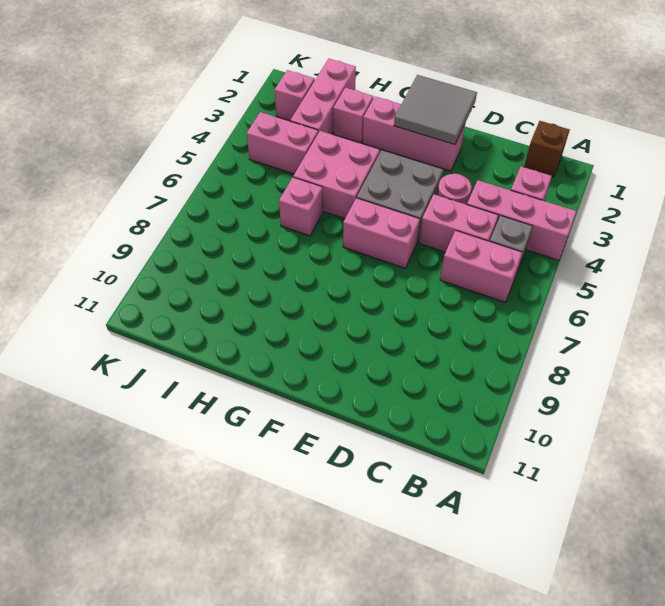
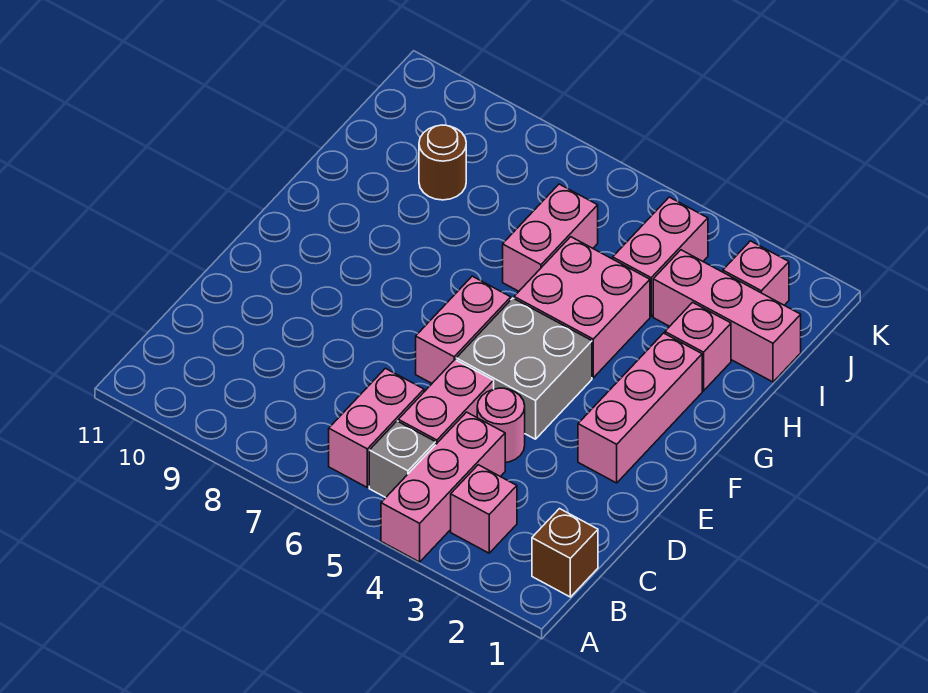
grey 2x2 tile [394,75,477,145] -> none
pink 1x1 brick [279,177,323,236] -> pink 1x2 brick [503,184,598,291]
none -> brown 1x1 round brick [419,125,466,200]

